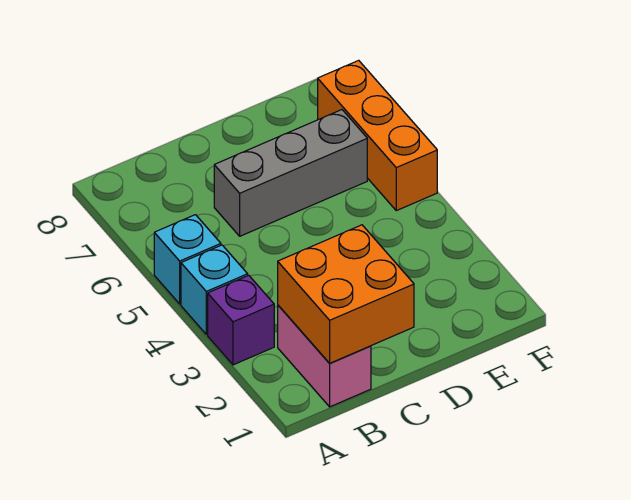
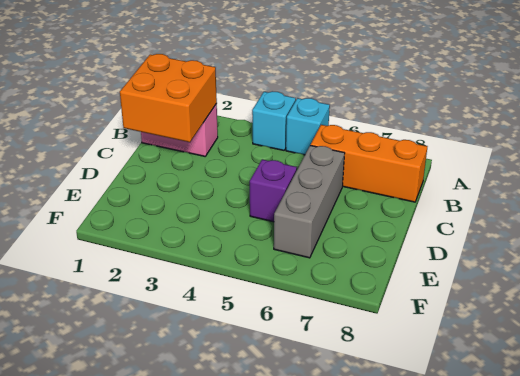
purple 1x1 brick [208,275,274,365] -> purple 1x1 brick moved to [250,159,297,222]
orange 1x3 brick [318,60,437,211] -> orange 1x3 brick moved to [311,125,427,202]

